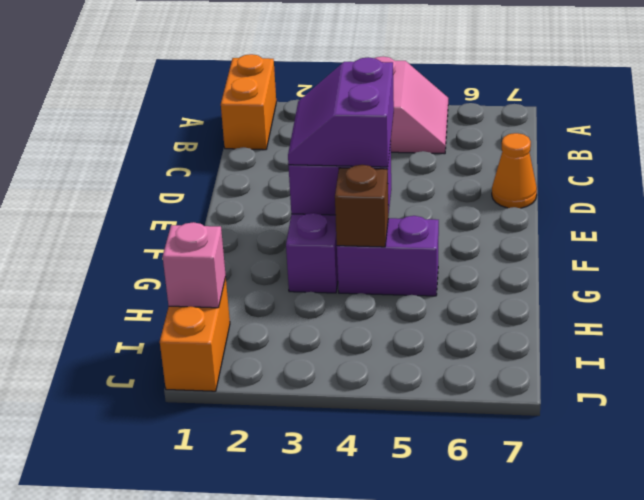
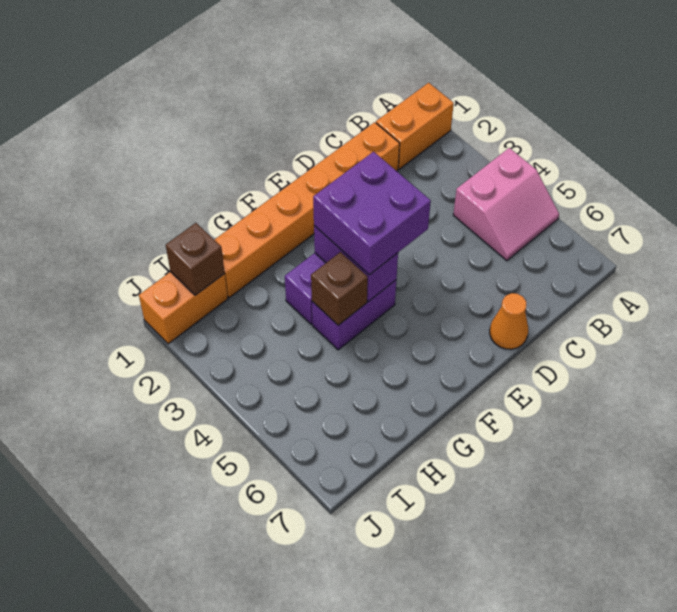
none -> orange 1x6 brick [215,122,400,298]
purple 2x2 slope [288,57,394,167] -> purple 2x2 brick [313,152,431,275]
purple 1x2 brick [337,216,439,296] -> purple 1x2 brick turned to [312,280,396,350]
pink 1x1 brick [163,222,226,308] -> brown 1x1 brick [166,223,225,295]

